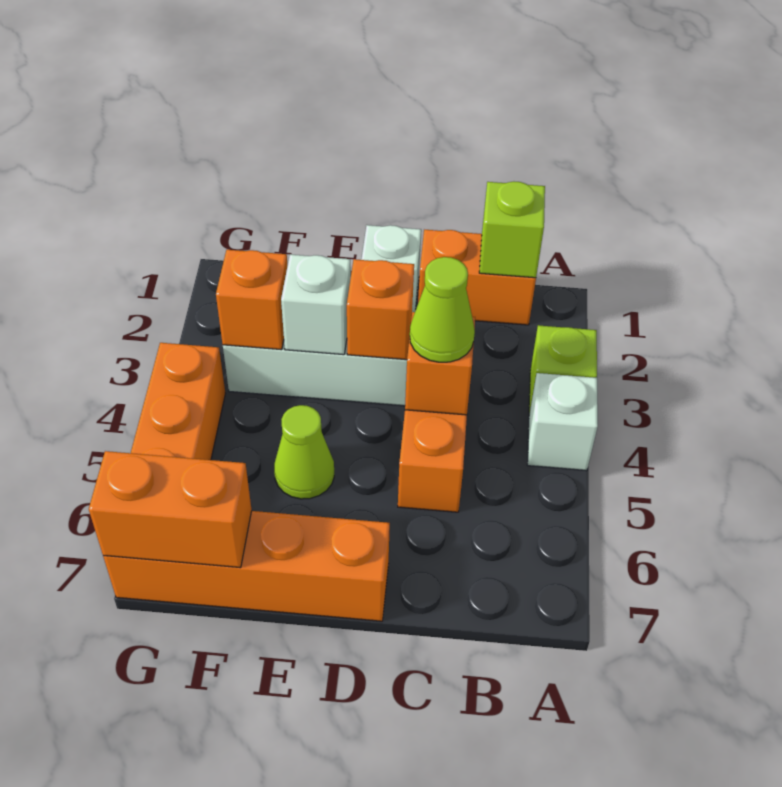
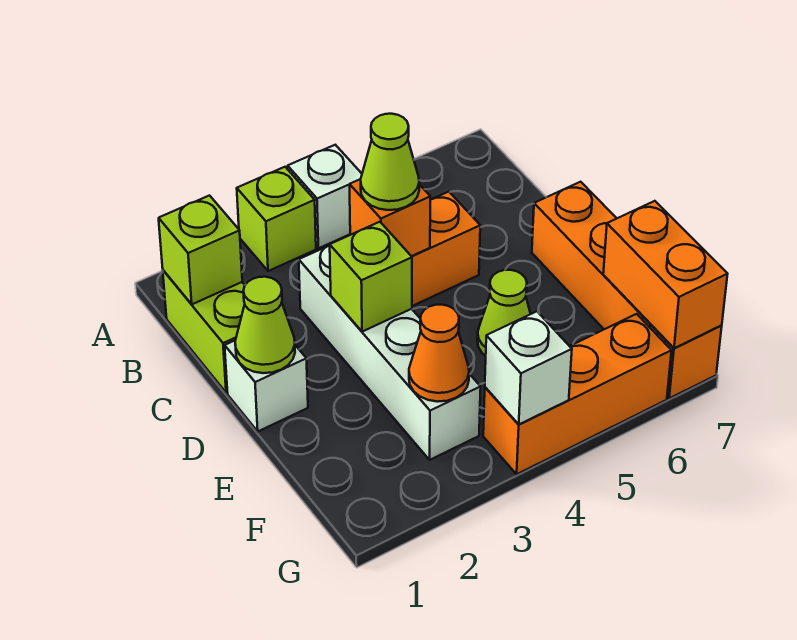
orange 1x2 brick [418,230,536,325] -> lime 1x2 brick [163,270,245,393]
none -> lime 1x1 cone [235,277,295,373]
orange 1x1 brick [347,259,414,360] -> lime 1x1 brick [330,222,412,332]
white 1x1 brick [281,254,351,355] -> white 1x1 brick moved to [485,311,572,424]
orange 1x1 brick [216,250,288,350] -> orange 1x1 cone [409,305,469,402]

